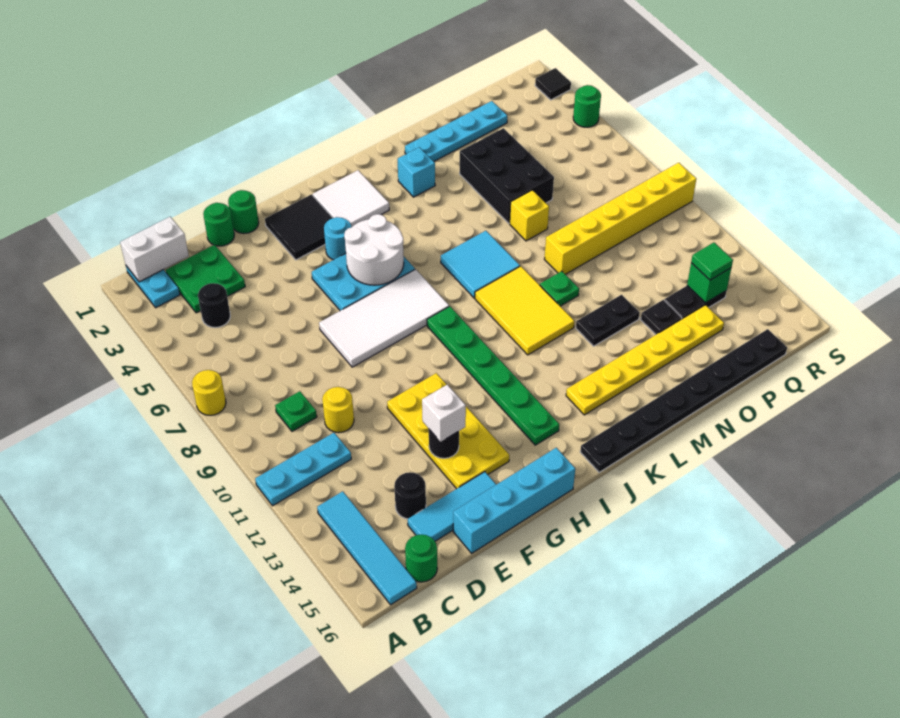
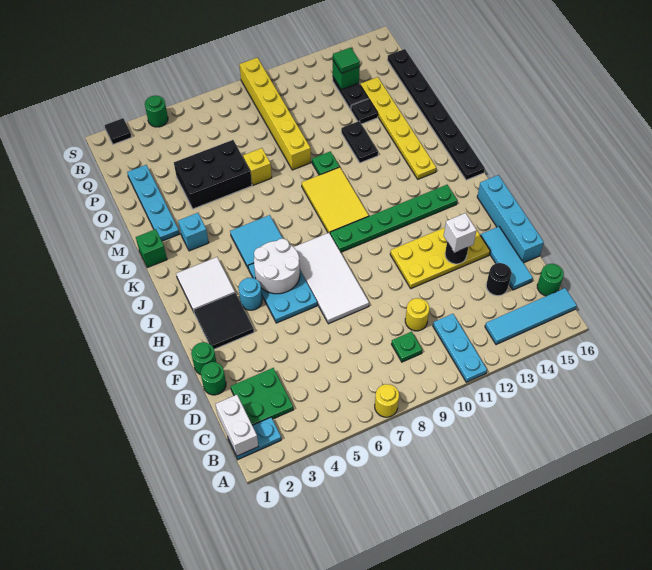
black 1x1 round brick [198,283,230,328] -> none
cyan 2x2 tile [441,231,520,298] -> cyan 2x2 tile moved to [230,215,283,268]
yellow 2x3 tile [475,266,574,355] -> yellow 2x3 tile turned to [302,167,369,233]
none -> green 1x1 brick [136,229,167,268]

